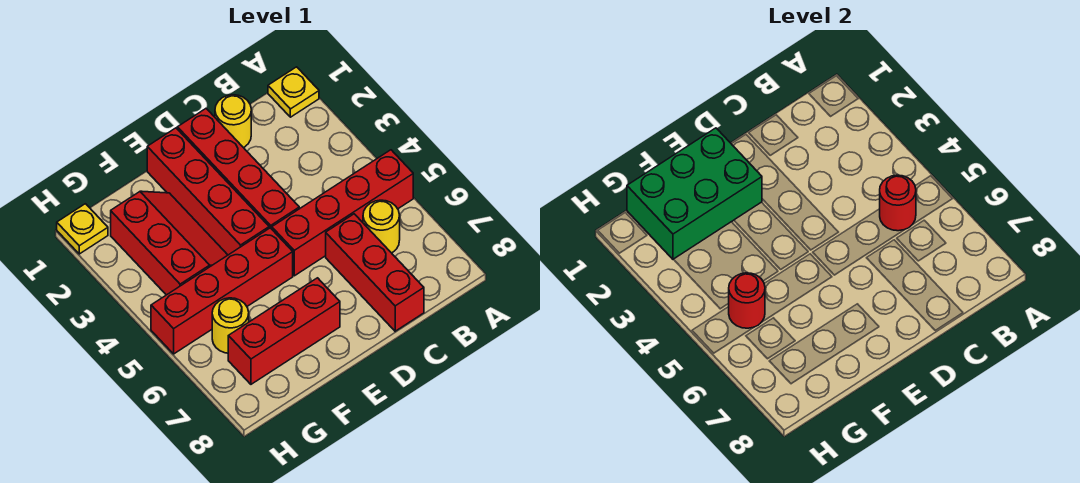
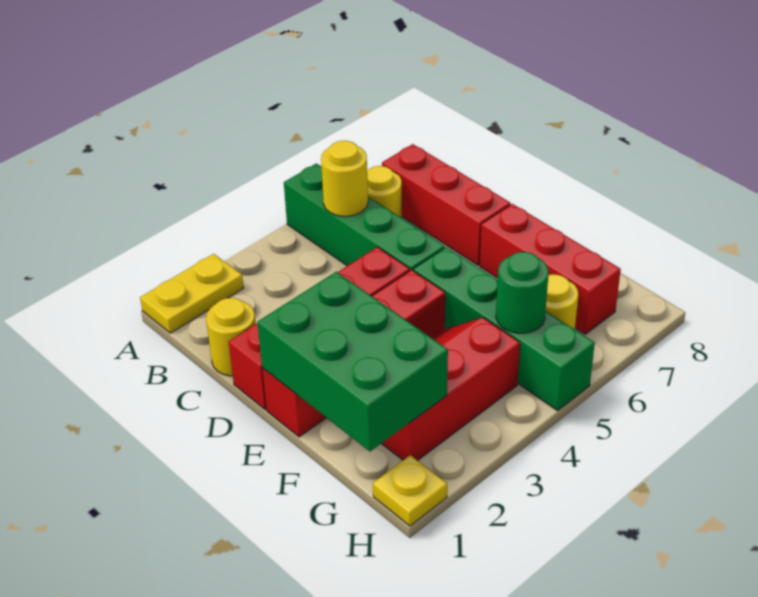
yellow 1x1 plate [268,67,319,117] -> yellow 1x2 plate [140,254,243,333]
red 1x4 brick [272,150,413,276] -> green 1x4 brick [284,163,445,270]
red 1x1 round brick [880,175,916,231] -> yellow 1x1 round brick [321,141,368,216]
red 1x3 brick [326,214,424,331] -> red 1x3 brick turned to [382,144,510,265]
red 1x4 brick [151,228,293,354] -> green 1x4 brick [413,247,595,411]
red 1x1 round brick [728,273,765,328] -> green 1x1 round brick [496,252,549,333]

